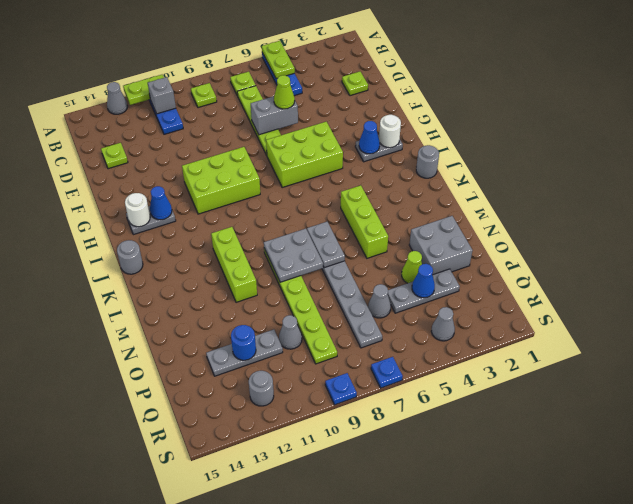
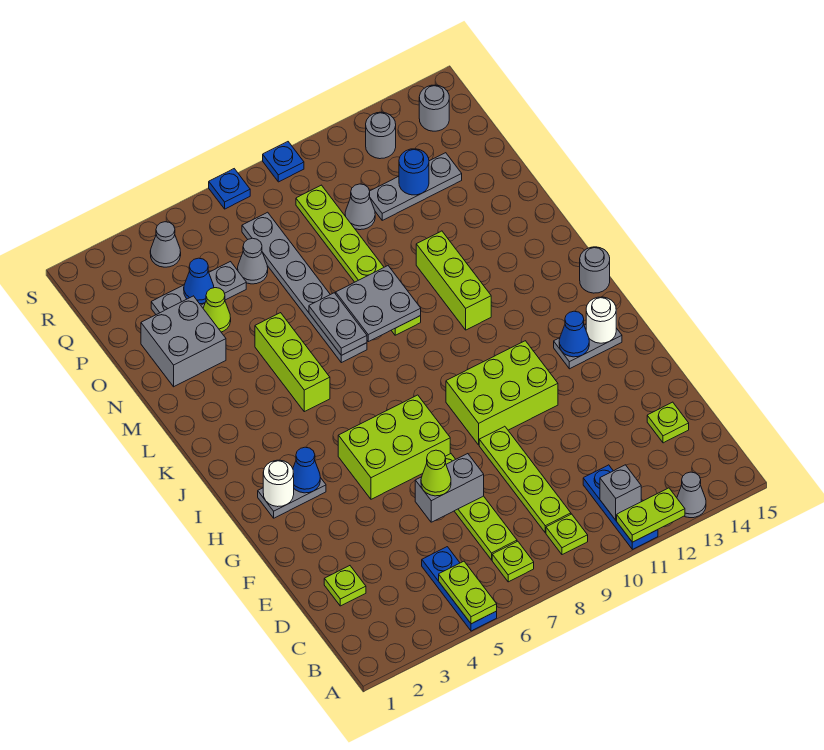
none -> lime 1x4 plate [479,426,571,533]
grey 1x1 round brick [416,145,439,178] -> grey 1x1 round brick moved to [419,85,449,131]

